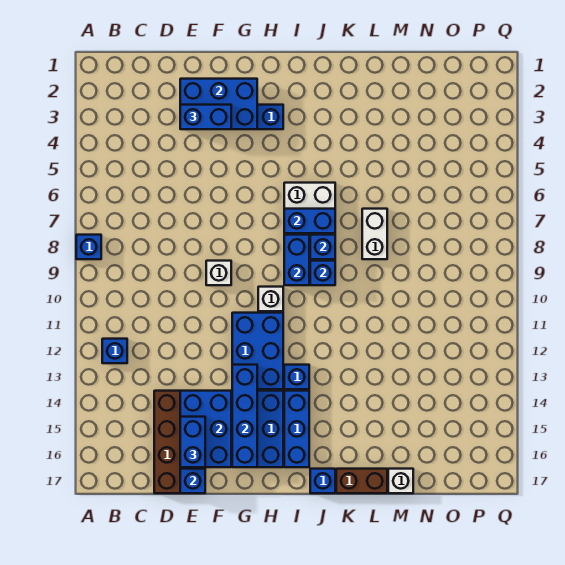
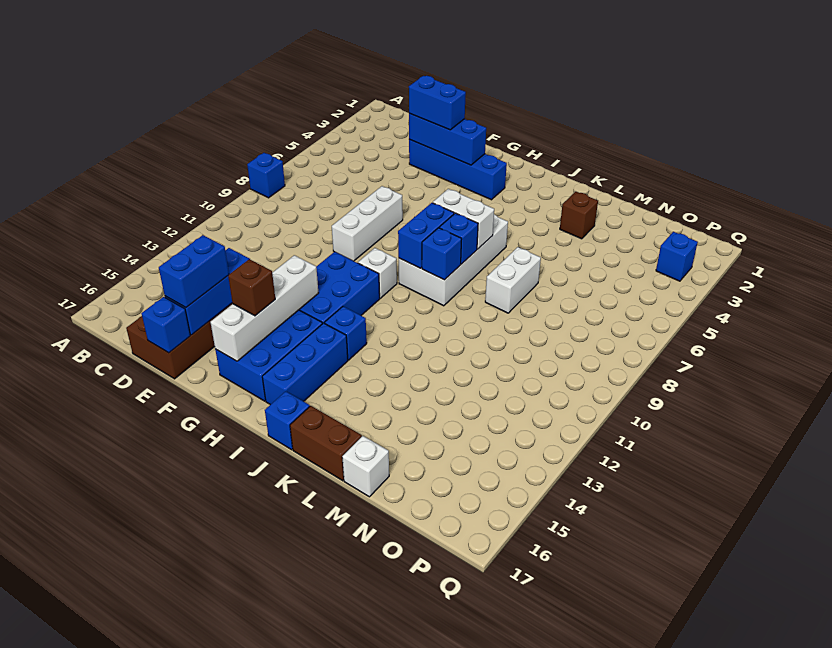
blue 1x1 brick [102,339,127,363] -> blue 1x1 brick moved to [656,232,698,281]
blue 2x3 brick [180,79,257,129] -> blue 1x3 brick [409,113,486,165]
blue 2x3 brick [180,391,231,467] -> blue 1x3 brick [165,248,250,335]
white 1x1 brick [206,261,231,285] -> white 1x3 brick [332,186,403,261]
blue 1x4 brick [232,365,257,467] -> white 1x4 brick [211,255,318,361]
none -> brown 1x1 brick [228,259,275,316]
blue 1x2 brick [284,209,335,233] -> white 1x2 brick [433,189,494,249]
none -> brown 1x1 brick [560,192,598,239]

